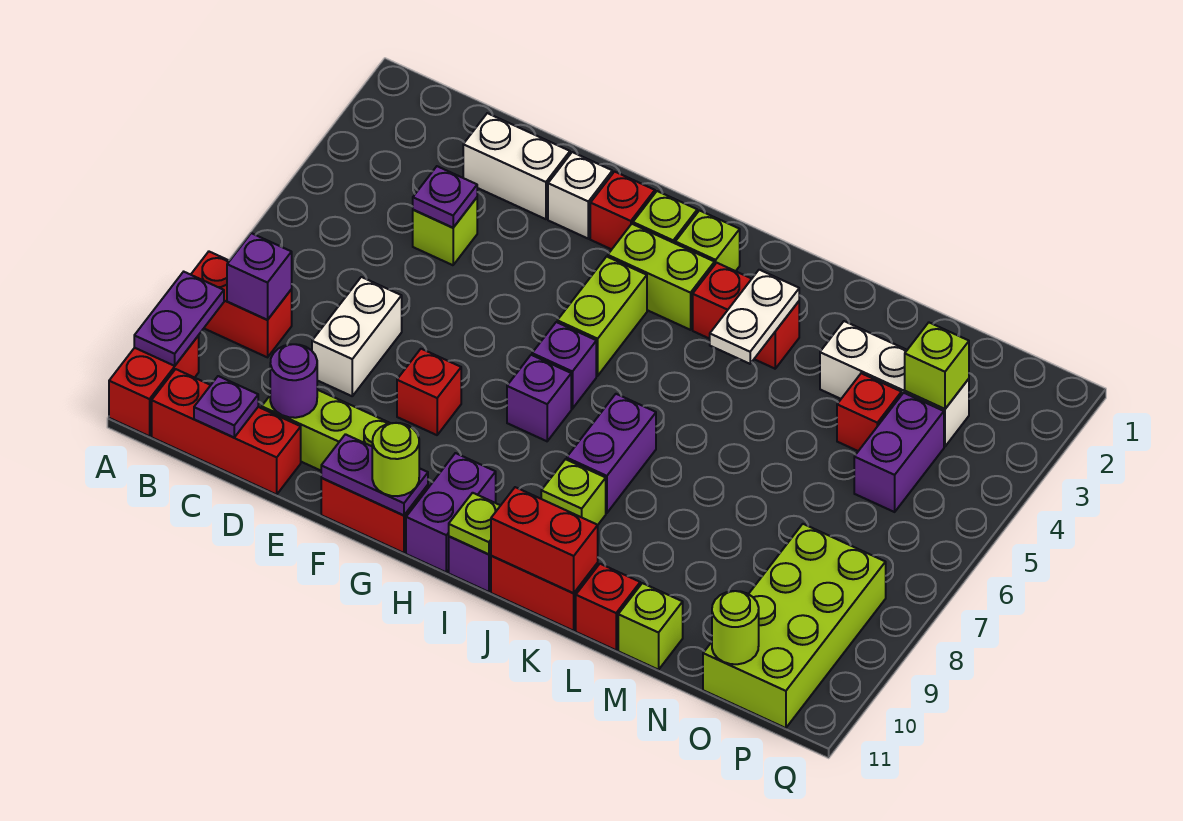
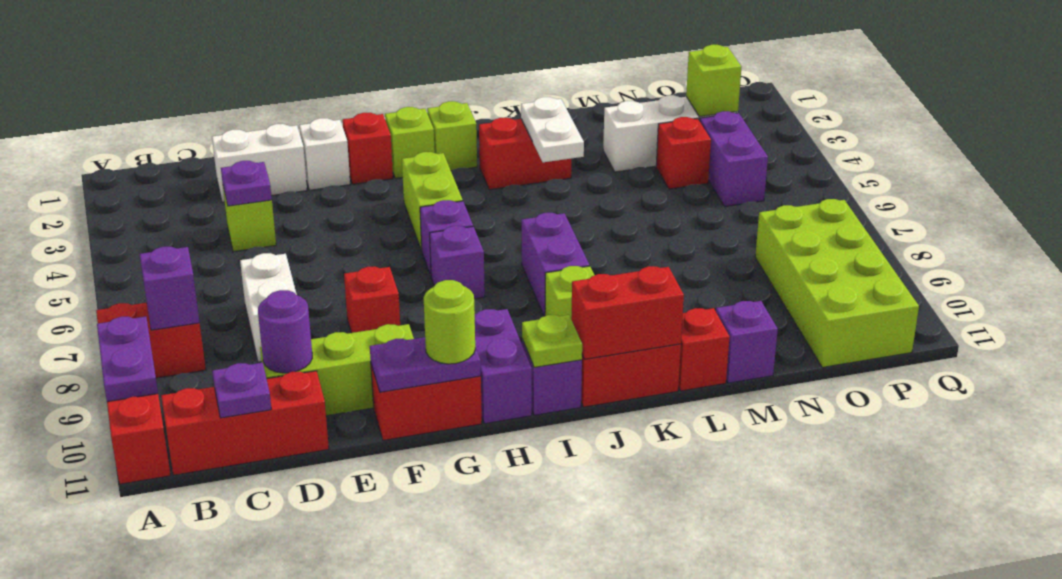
lime 1x2 brick [608,224,715,330] -> none
lime 1x1 brick [618,583,683,670] -> purple 1x1 brick [716,301,778,383]
lime 1x1 round brick [712,591,759,664] -> none

